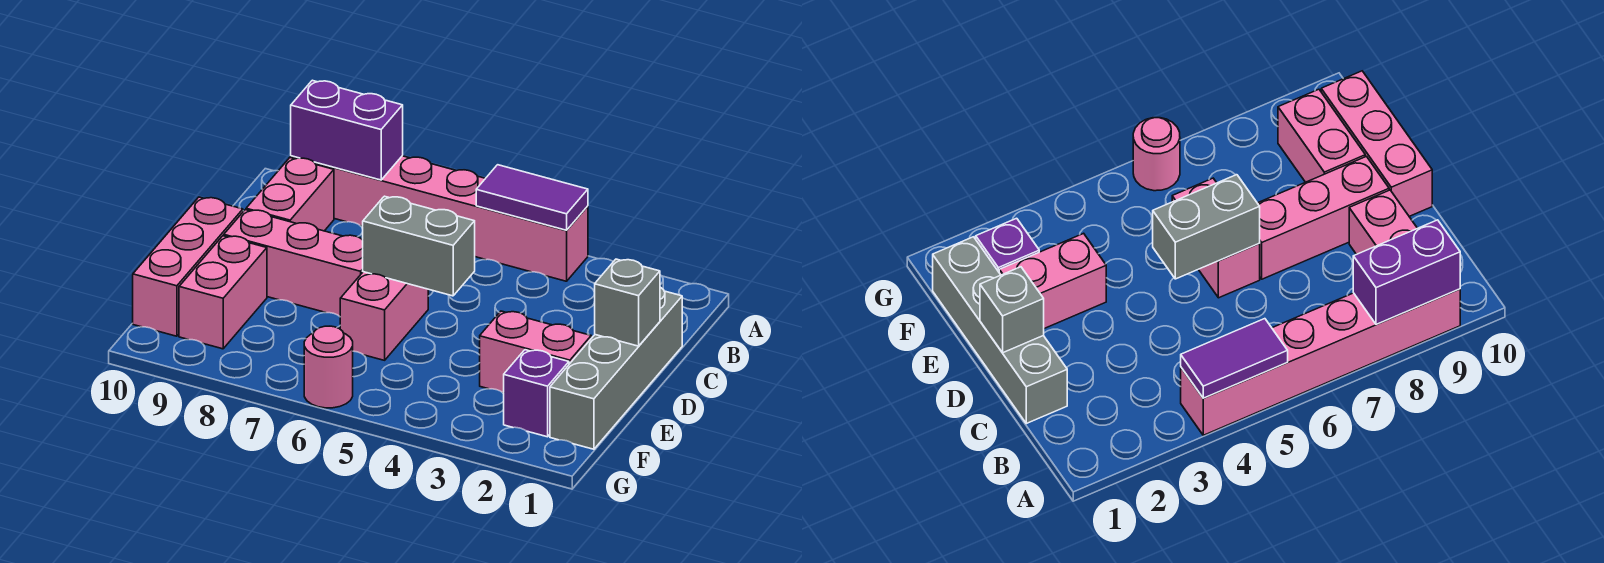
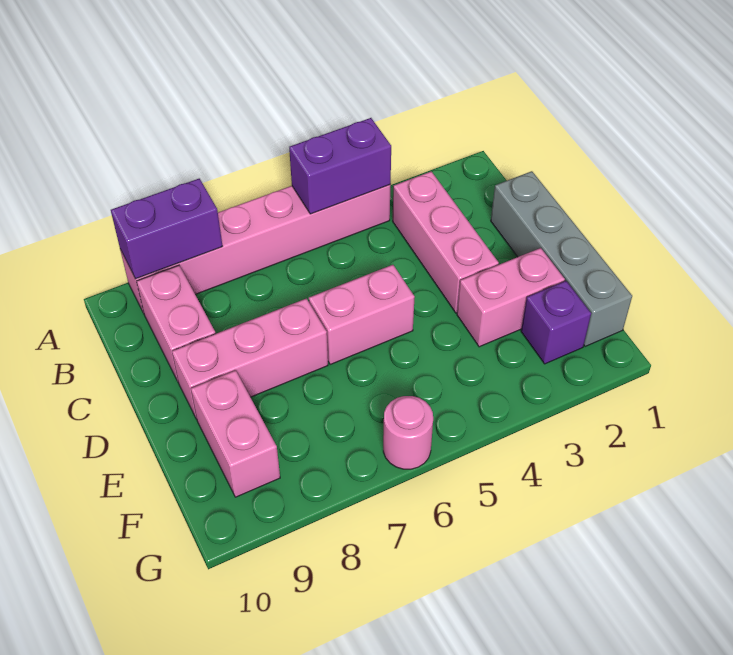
purple 1x2 tile [476,165,588,230] -> purple 1x2 brick [289,118,391,214]
grey 1x1 brick [595,259,660,346] -> none
grey 1x2 brick [363,196,475,296] -> none
pink 1x2 brick [340,272,428,360] -> pink 1x2 brick turned to [309,265,415,364]
pink 1x3 brick [133,197,243,336] -> pink 1x3 brick moved to [393,171,499,313]

